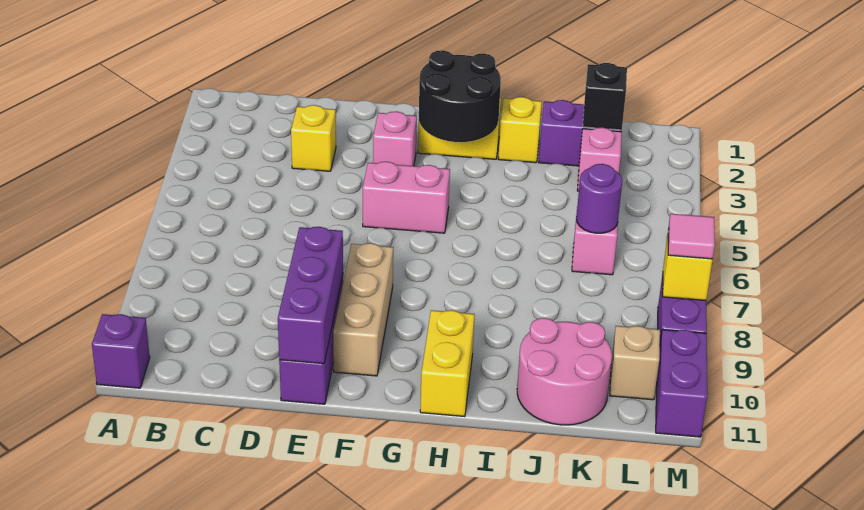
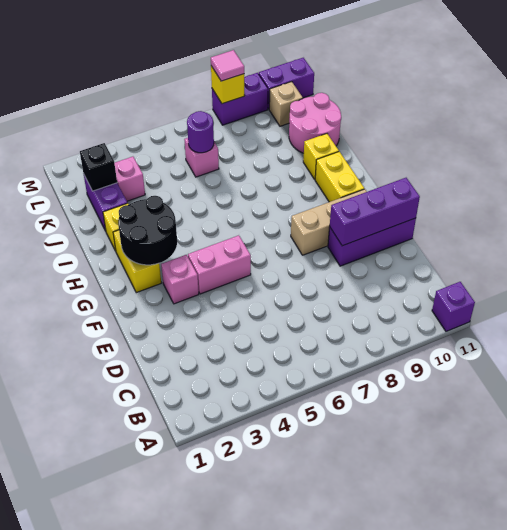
yellow 1x1 brick [291,105,336,171] -> yellow 1x1 brick moved to [303,134,339,179]
pink 1x2 brick [363,162,450,233] -> pink 1x2 brick turned to [188,235,251,294]
yellow 1x2 brick [420,310,475,417] -> yellow 1x2 brick turned to [315,152,364,202]

